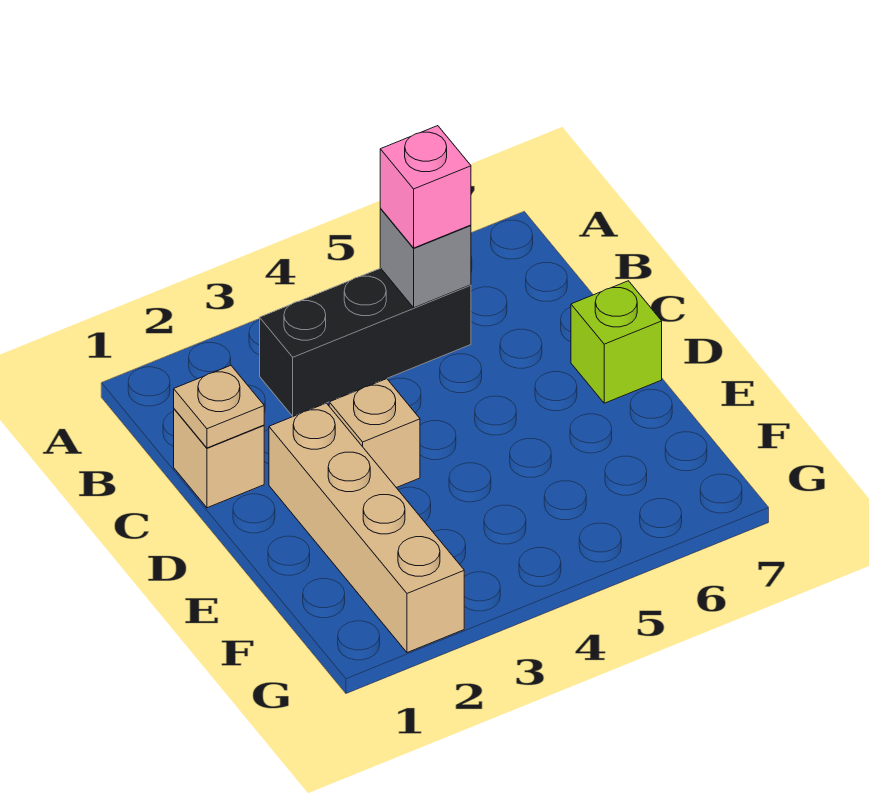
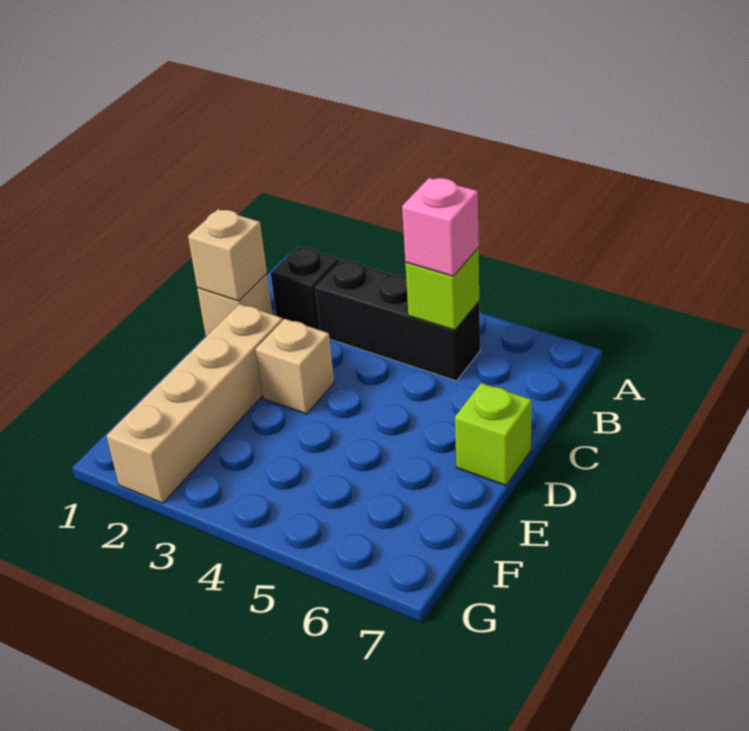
none -> black 1x1 brick [271,247,340,330]
grey 1x1 brick [380,209,471,308] -> lime 1x1 brick [405,248,479,330]
tan 1x1 plate [174,366,264,448] -> tan 1x1 brick [188,209,267,301]

